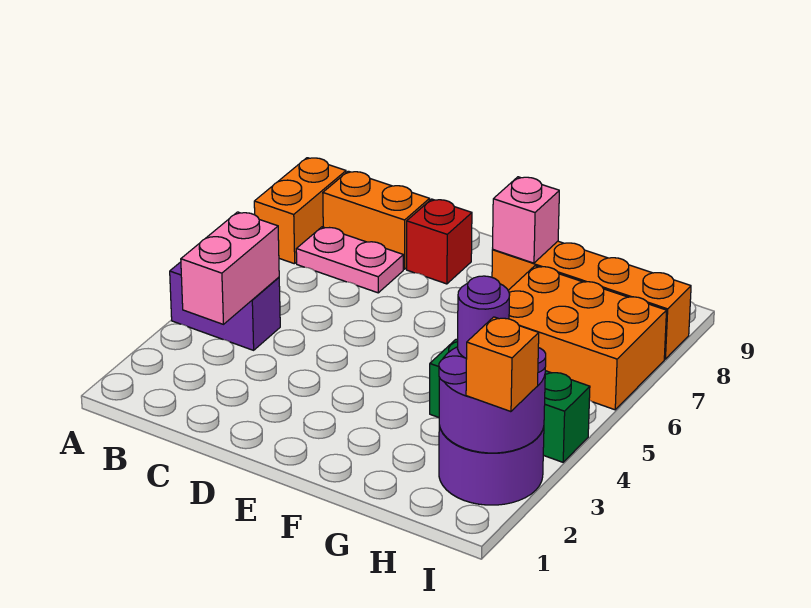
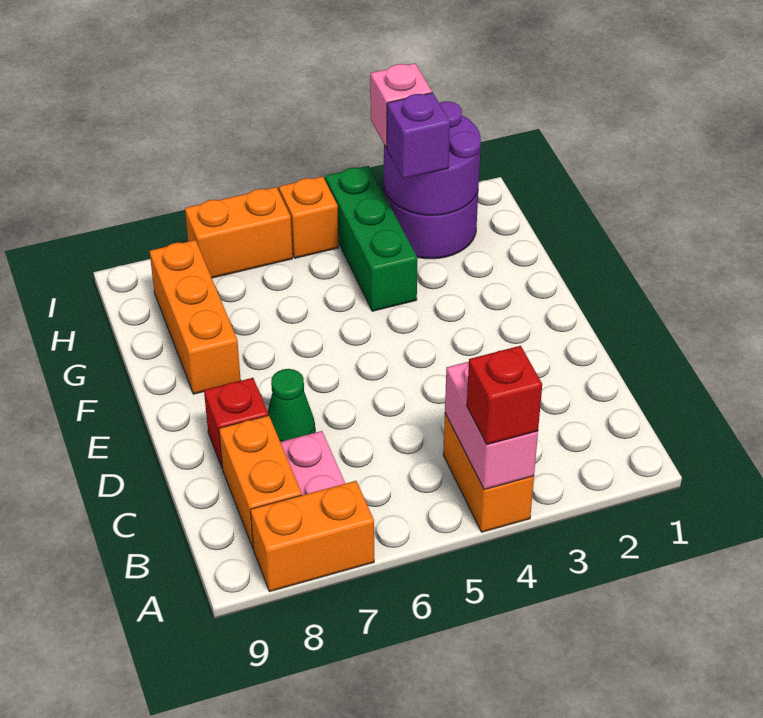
purple 1x2 brick [170,262,280,350] -> orange 1x2 brick [443,414,534,532]
none -> red 1x1 brick [467,346,542,445]
pink 1x2 brick [181,212,279,324] -> pink 1x2 brick turned to [445,362,538,490]
none -> green 1x1 cone [268,369,315,442]
orange 1x4 brick [492,241,691,359] -> orange 1x3 brick [150,240,241,394]
pink 1x1 brick [493,177,559,263] -> pink 1x1 brick moved to [370,63,432,148]
orange 2x3 brick [508,266,667,410] -> orange 1x2 brick [185,187,293,278]
purple 1x1 round brick [457,276,510,359] -> purple 1x1 brick [387,93,450,179]
orange 1x1 brick [466,317,539,412] -> orange 1x1 brick moved to [279,176,338,258]

